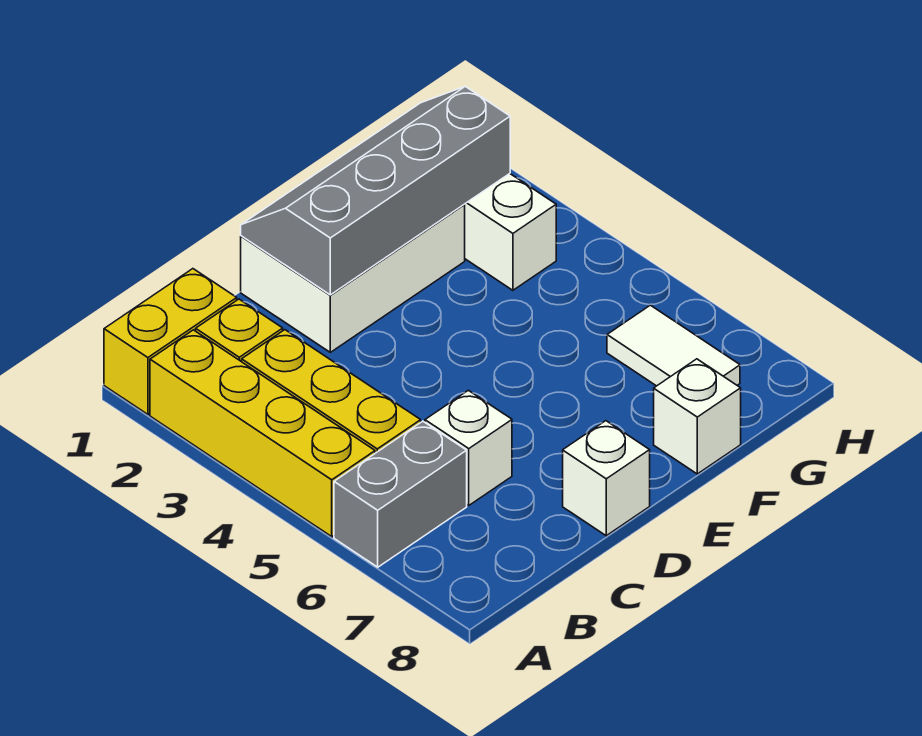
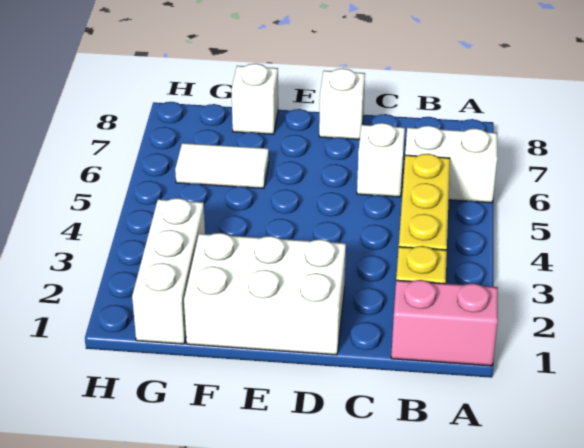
yellow 1x2 brick [104,269,237,414] -> pink 1x2 brick [391,280,498,366]
yellow 1x4 brick [150,330,375,537] -> none
grey 1x2 brick [334,421,467,567] -> white 1x2 brick [405,126,497,203]
grey 2x4 slope [241,86,510,295] -> none
white 1x2 tile [607,305,740,386] -> white 1x2 tile turned to [175,143,269,188]

